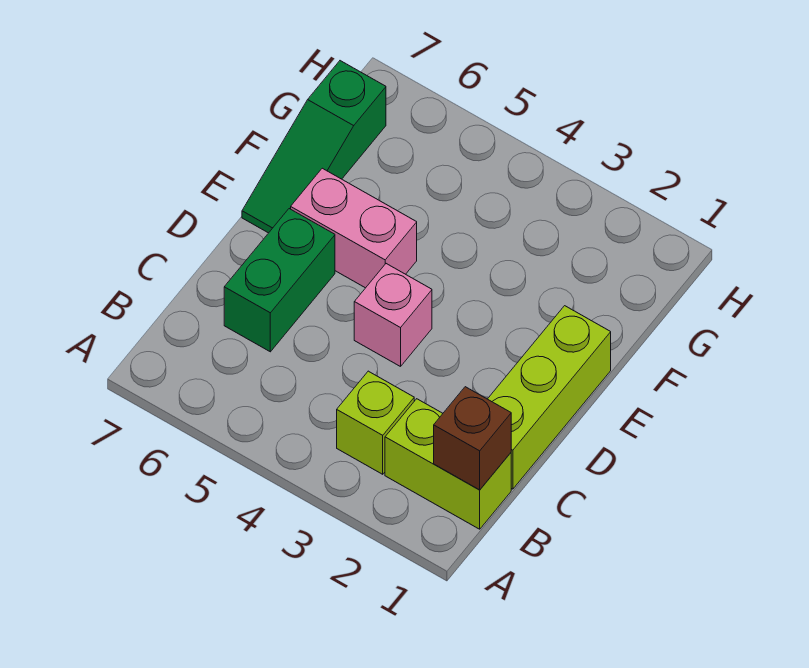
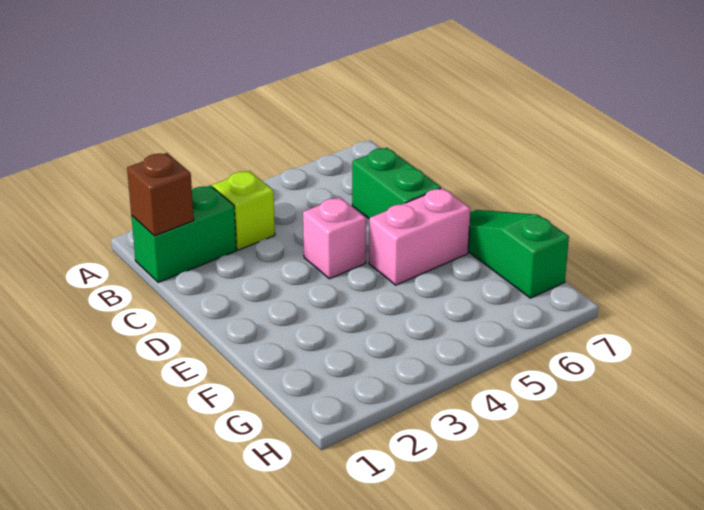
lime 1x2 brick [385,399,511,529] -> green 1x2 brick [131,186,236,283]
lime 1x3 brick [488,306,611,489] -> none

